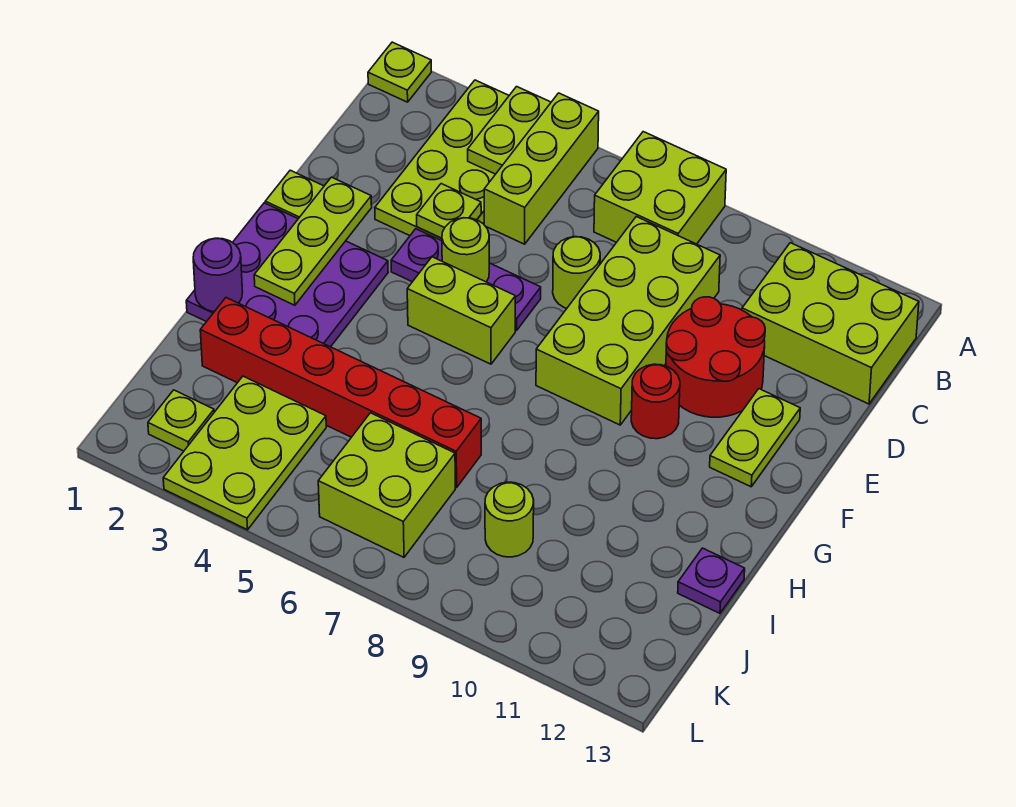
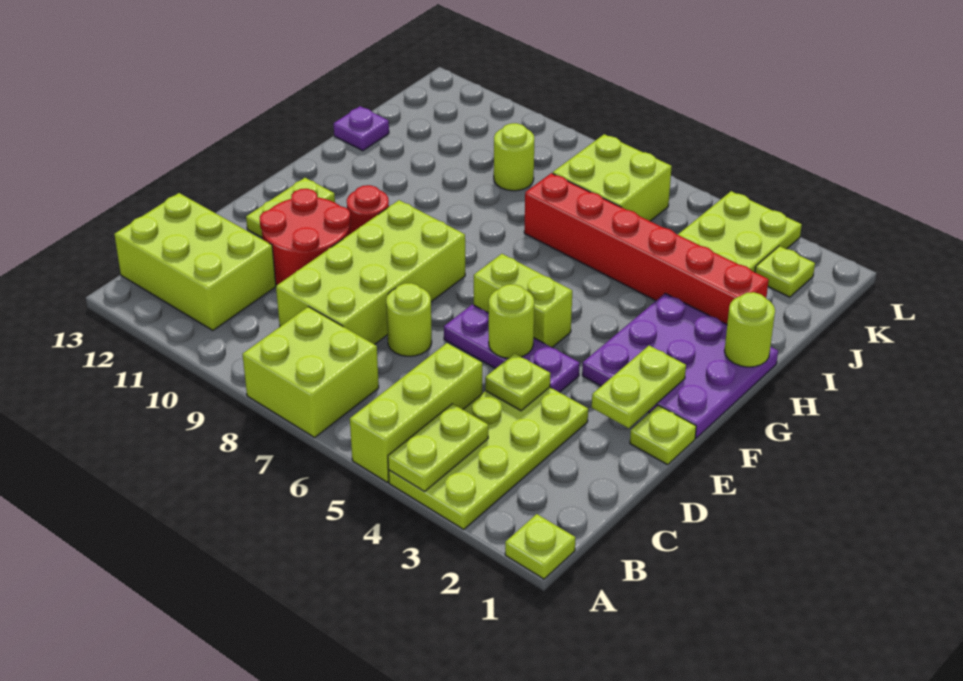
lime 1x3 plate [254,177,372,305] -> lime 1x2 plate [592,346,686,428]
purple 1x1 round brick [193,238,243,312] -> lime 1x1 round brick [724,292,775,367]

